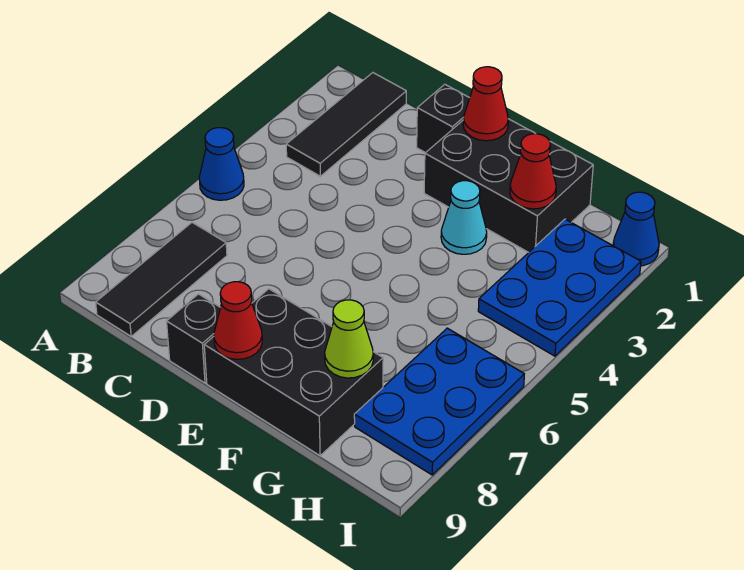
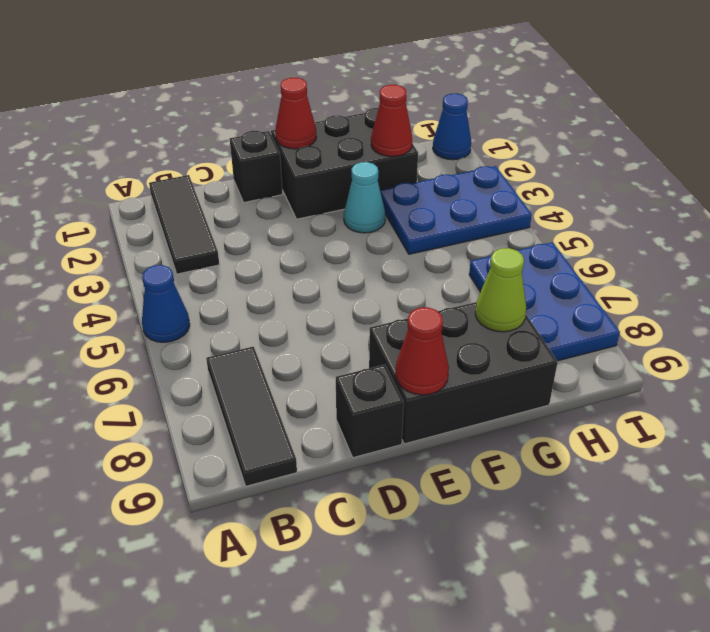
blue 2x3 plate [478,219,641,356] -> blue 2x3 plate turned to [380,166,532,254]

